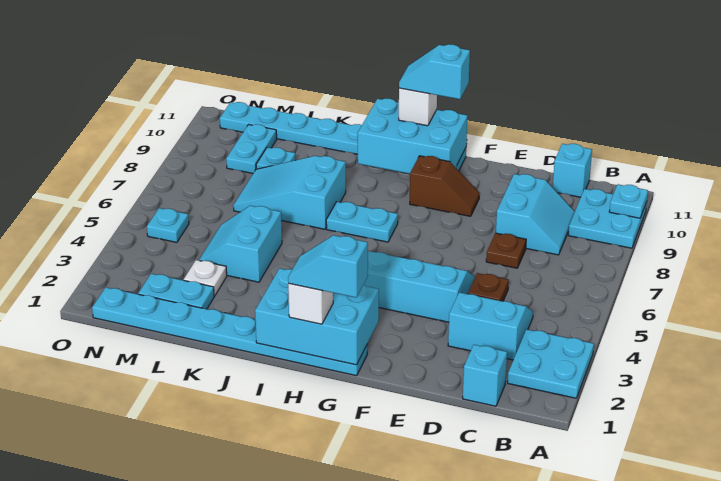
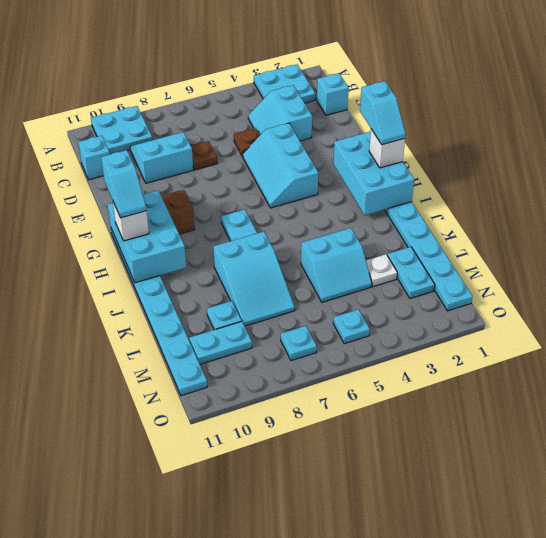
cyan 1x1 plate [609,184,648,218] -> cyan 1x1 plate moved to [281,326,317,361]

